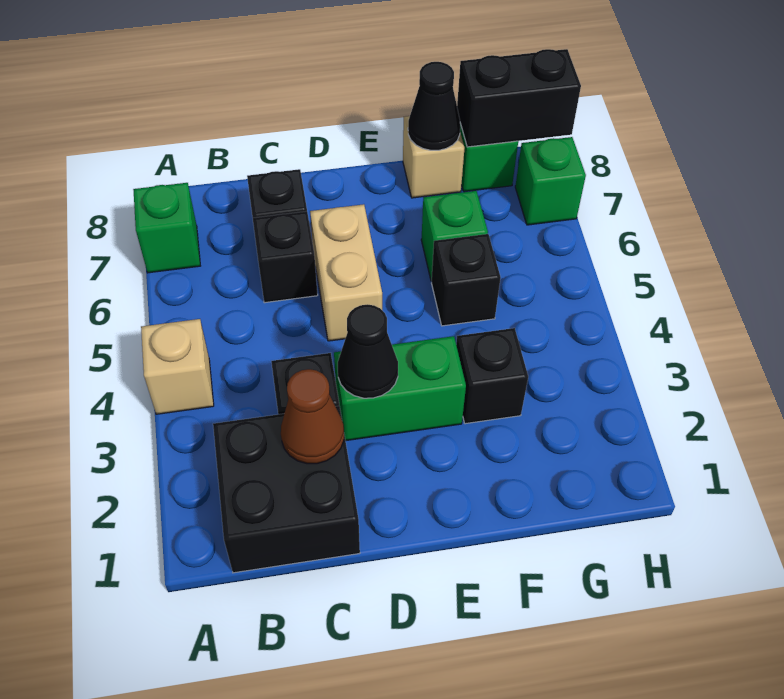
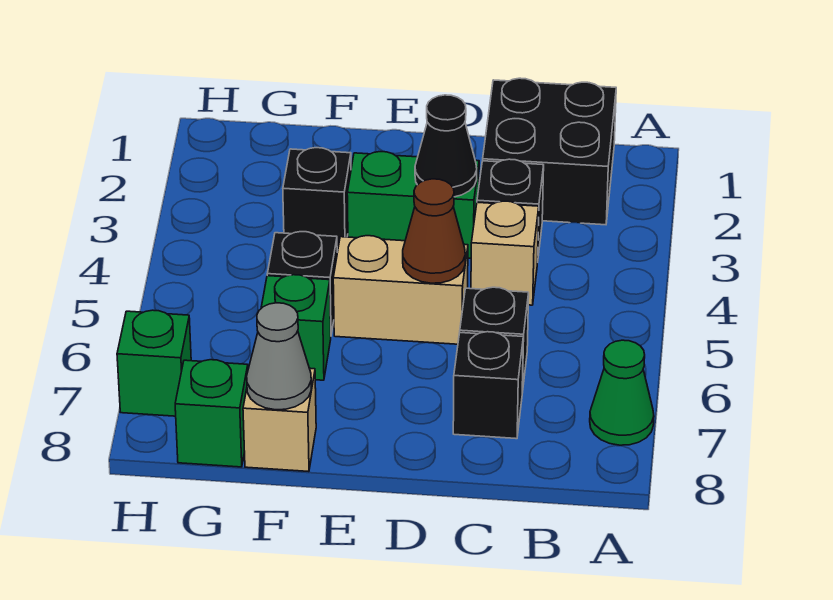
tan 1x1 brick [141,319,214,414] -> tan 1x1 brick moved to [471,201,539,305]
green 1x1 brick [133,183,200,273] -> green 1x1 cone [590,340,654,445]
brown 1x1 cone [281,369,344,464] -> brown 1x1 cone moved to [403,179,465,283]
tan 1x2 brick [310,204,382,341] -> tan 1x2 brick turned to [333,236,468,344]
black 1x1 cone [408,62,460,150] -> grey 1x1 cone [247,303,312,410]
black 1x2 brick [457,49,581,147] -> none

